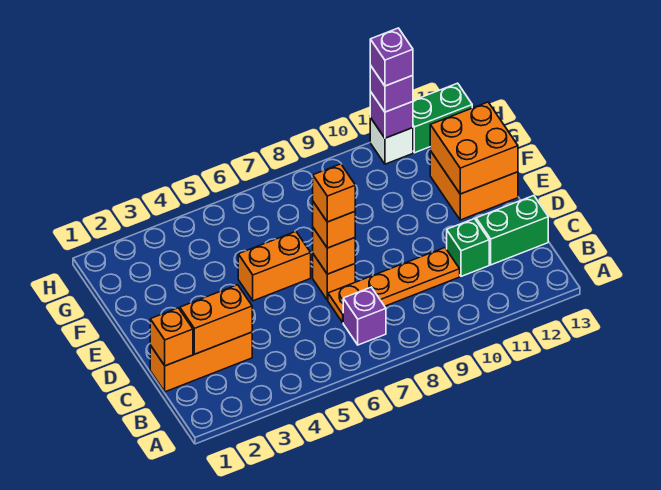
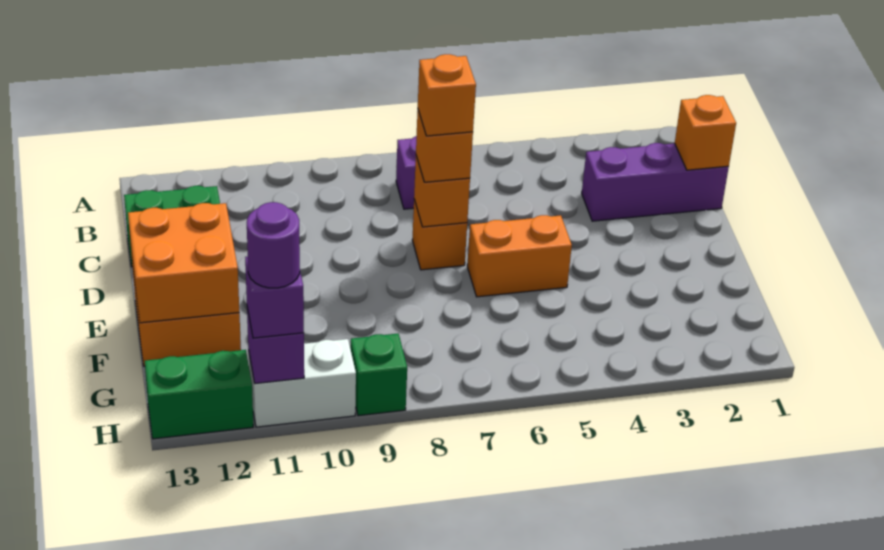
orange 1x3 brick [150,332,252,392] -> purple 1x3 brick [582,143,729,221]
orange 1x2 brick [180,285,252,354] -> none
orange 1x4 plate [328,248,460,322] -> none
green 1x1 brick [447,219,489,276] -> green 1x1 brick moved to [350,334,407,416]
white 1x1 brick [370,118,413,164] -> white 1x2 brick [248,339,356,427]
purple 1x1 brick [370,28,413,86] -> purple 1x1 round brick [247,202,300,288]

